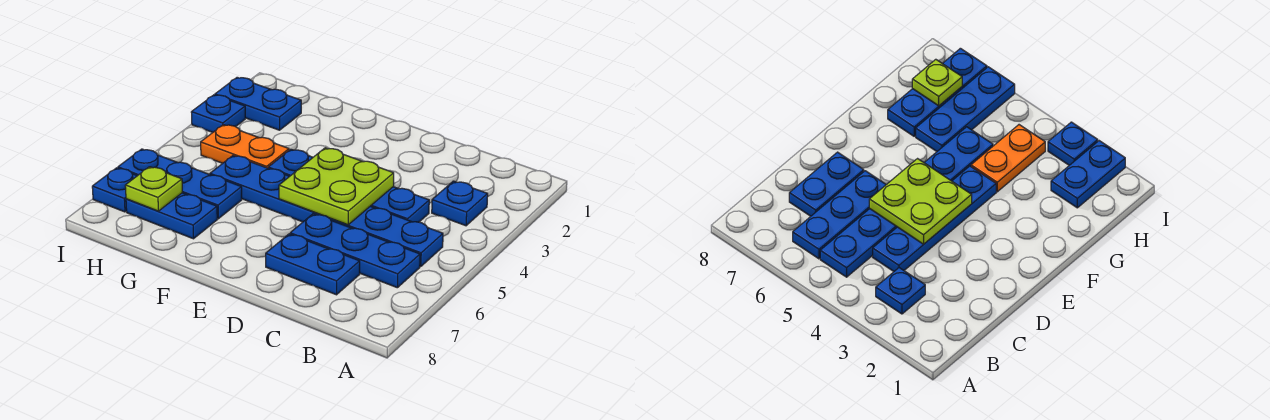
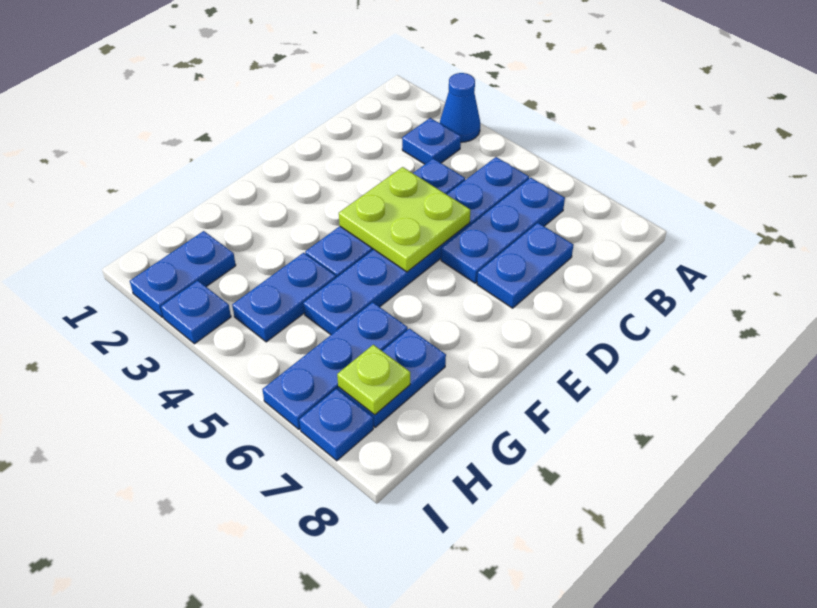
none -> blue 1x1 cone [440,73,480,142]
orange 1x2 plate [201,125,289,168] -> blue 1x2 plate [232,253,336,342]

